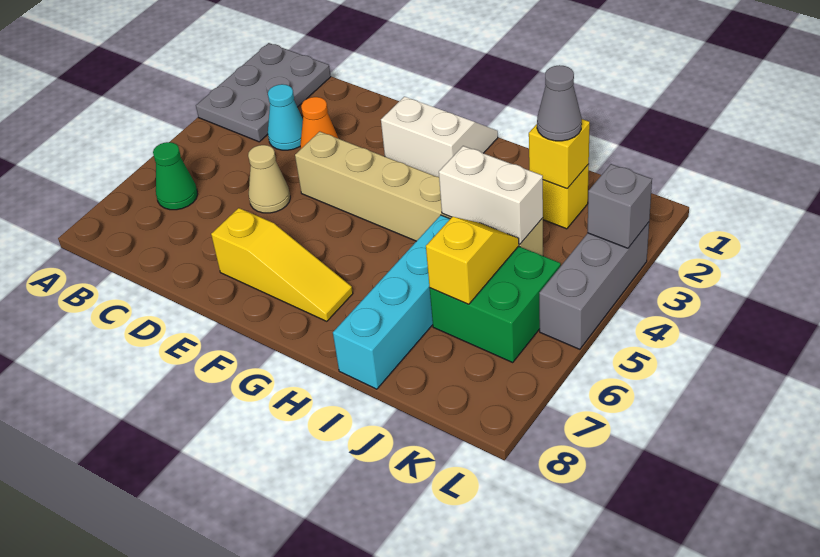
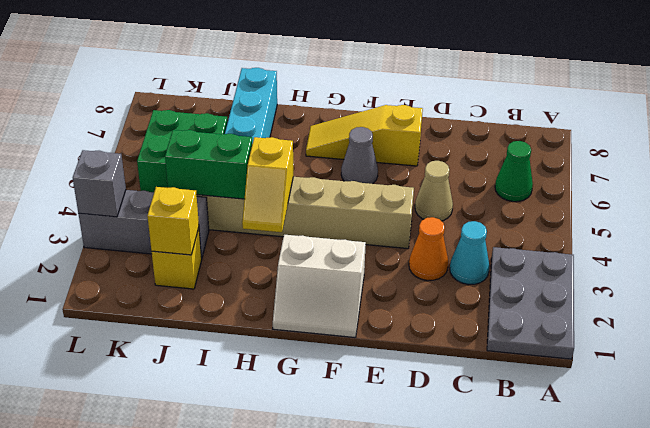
white 1x2 brick [439,146,543,244] -> green 1x2 brick [165,130,252,199]
grey 1x1 cone [537,65,582,141] -> grey 1x1 cone moved to [341,127,378,184]
yellow 1x2 slope [426,217,519,304] -> yellow 1x2 slope moved to [242,137,293,232]
grey 1x3 brick [539,222,649,349] -> grey 1x3 brick turned to [79,190,209,259]

